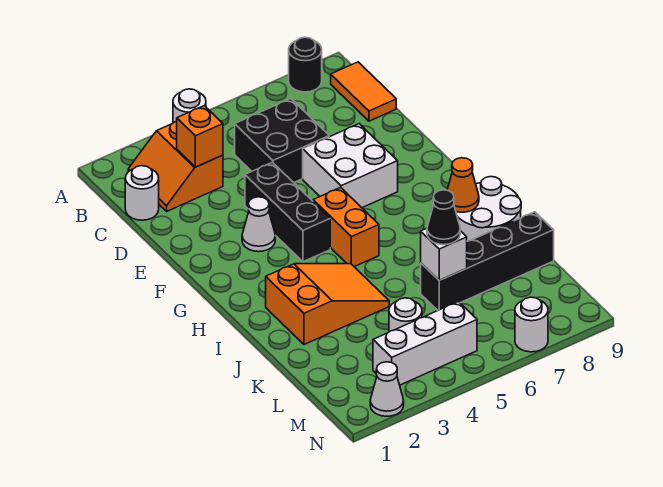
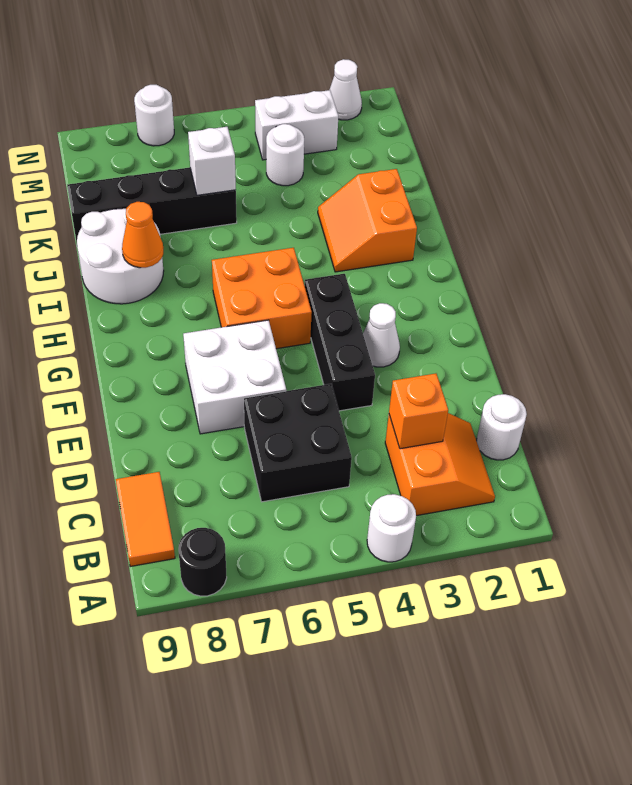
orange 1x2 brick [313,188,379,267] -> orange 2x2 brick [212,248,312,349]
orange 2x3 slope [266,264,389,344] -> orange 2x2 slope [318,169,417,272]
black 1x1 cone [427,190,460,245] -> none
white 1x3 brick [373,301,477,385] -> white 1x2 brick [255,90,338,160]

